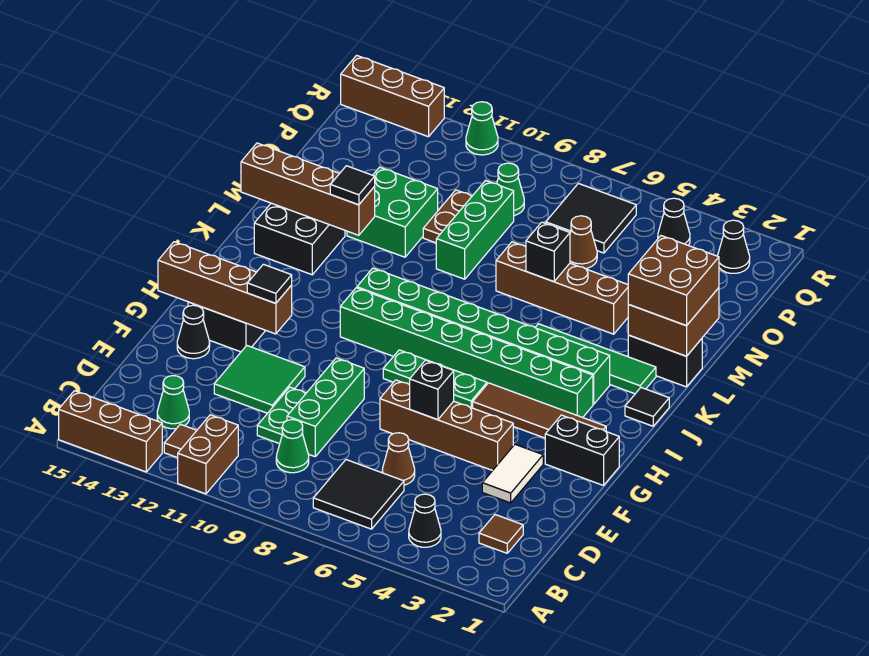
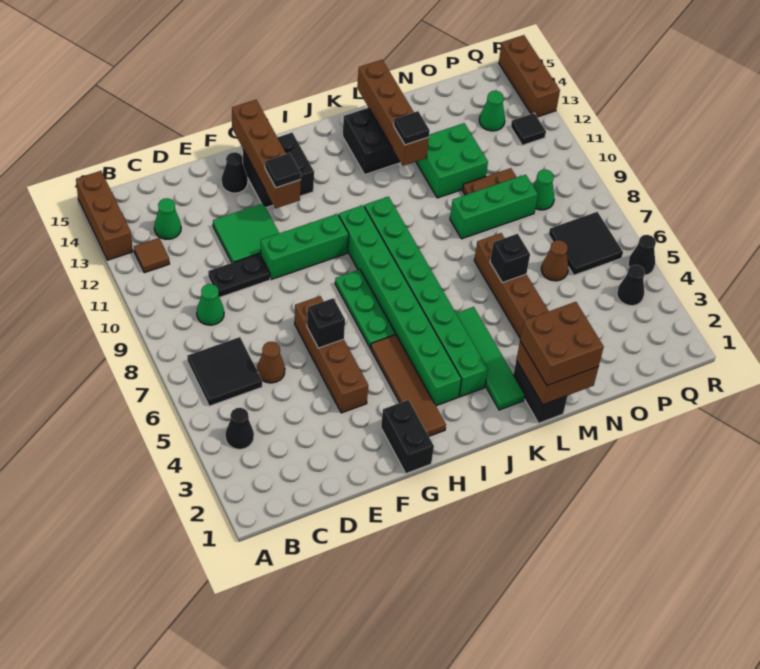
brown 1x2 brick [178,415,238,494] -> none
brown 1x1 tile [479,515,523,553] -> none
green 1x3 brick [287,358,364,457] -> green 1x3 brick moved to [261,214,349,280]
green 1x2 plate [257,387,306,444] -> black 1x2 plate [208,254,270,297]
white 1x2 tile [482,444,543,503] -> none
black 1x1 tile [625,388,669,426] -> black 1x1 tile moved to [511,113,546,145]
black 1x1 cone [718,220,750,273] -> black 1x1 cone moved to [628,235,656,275]
green 1x1 cone [466,102,498,155] -> green 1x1 cone moved to [479,91,505,131]

